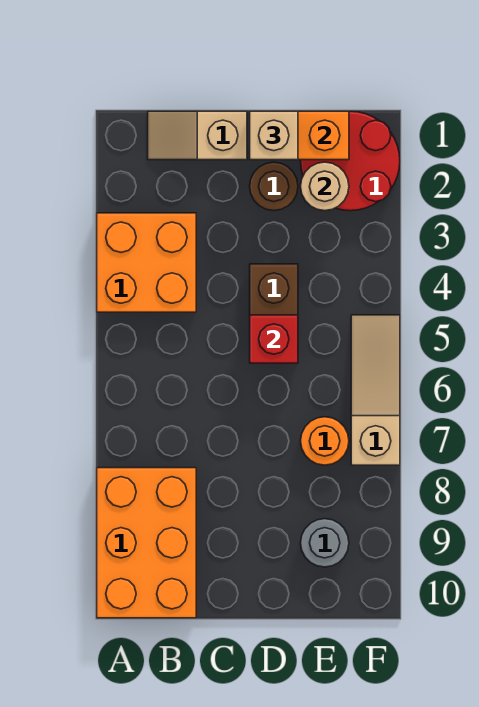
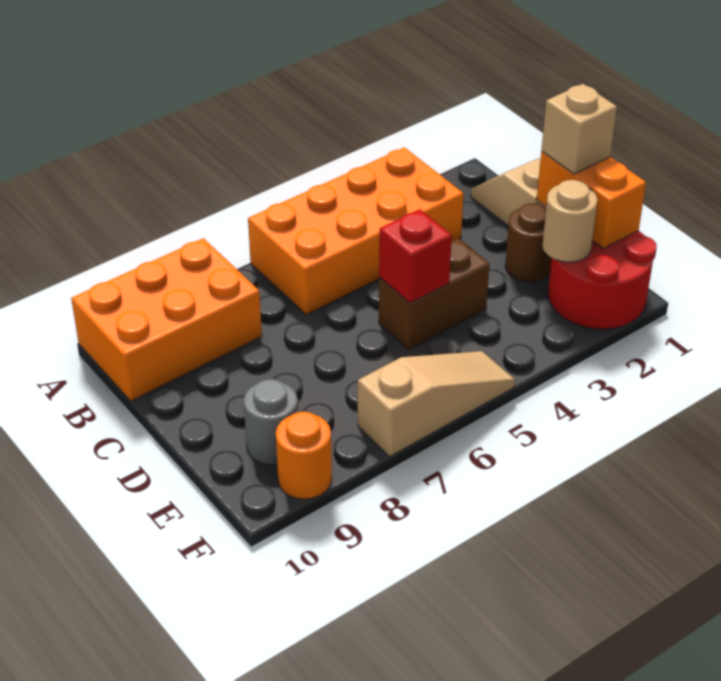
orange 2x2 brick [97,213,196,312] -> orange 2x4 brick [248,147,464,315]
orange 1x1 round brick [301,417,349,465] -> orange 1x1 round brick moved to [276,412,332,499]

